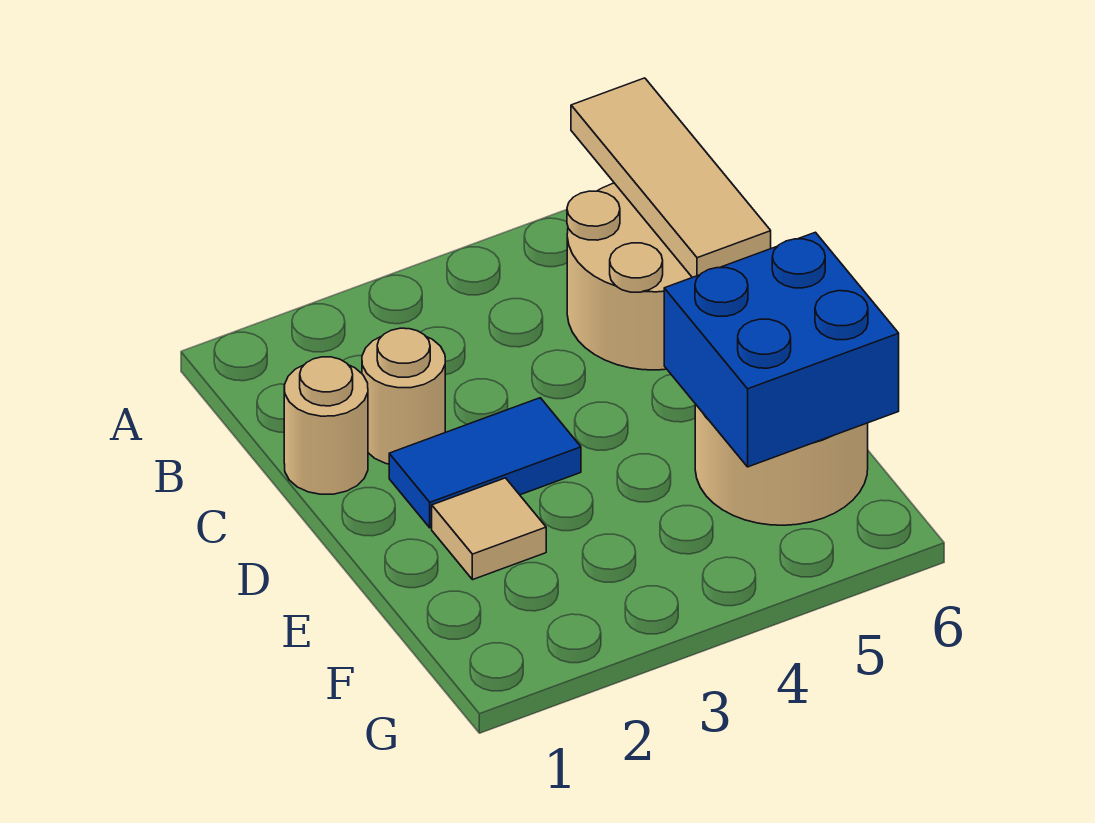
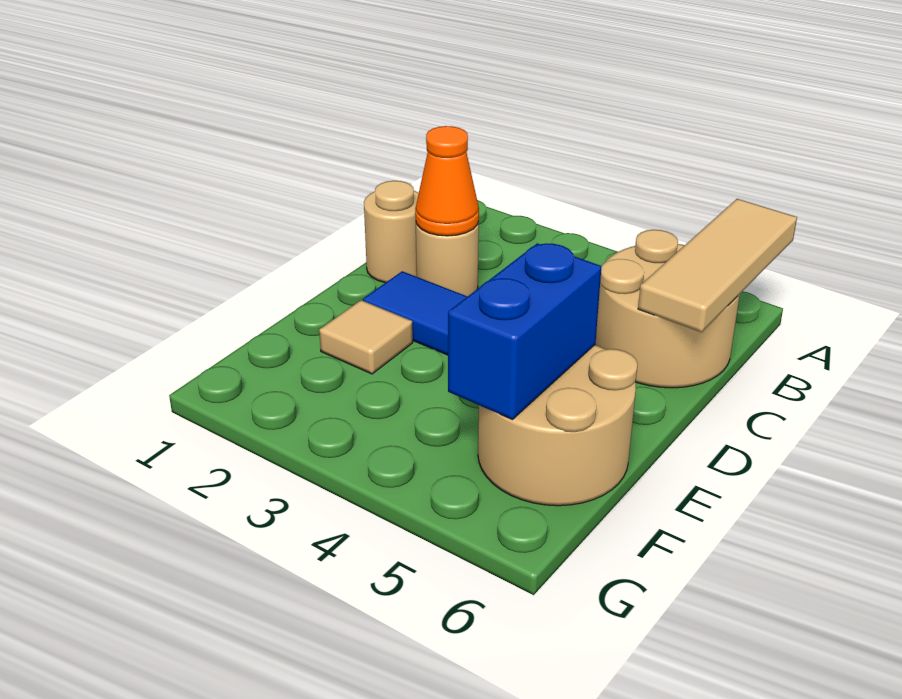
none -> orange 1x1 cone [415,126,479,236]
blue 2x2 brick [664,232,899,467] -> blue 1x2 brick [448,243,601,420]

